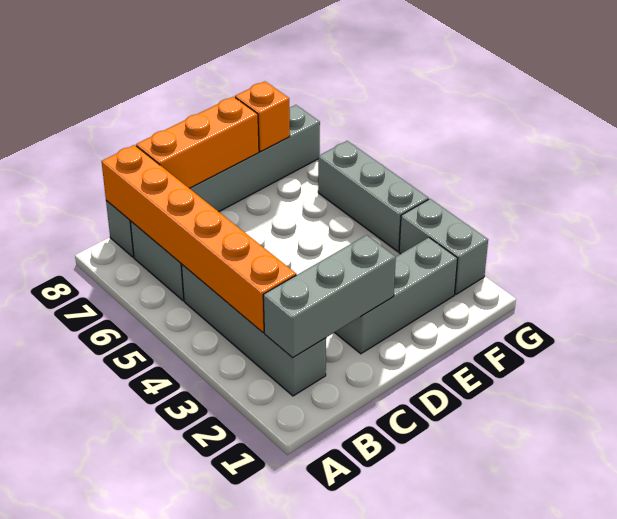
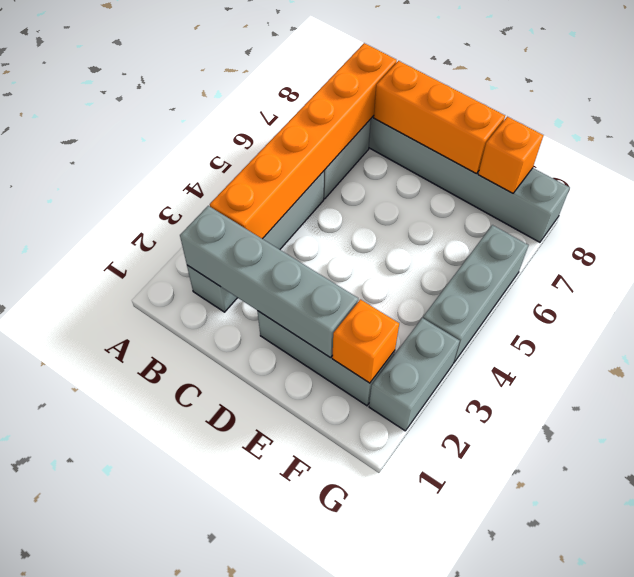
grey 1x3 brick [263,235,396,358] -> grey 1x4 brick [180,206,358,358]
none -> orange 1x1 brick [332,299,399,383]

